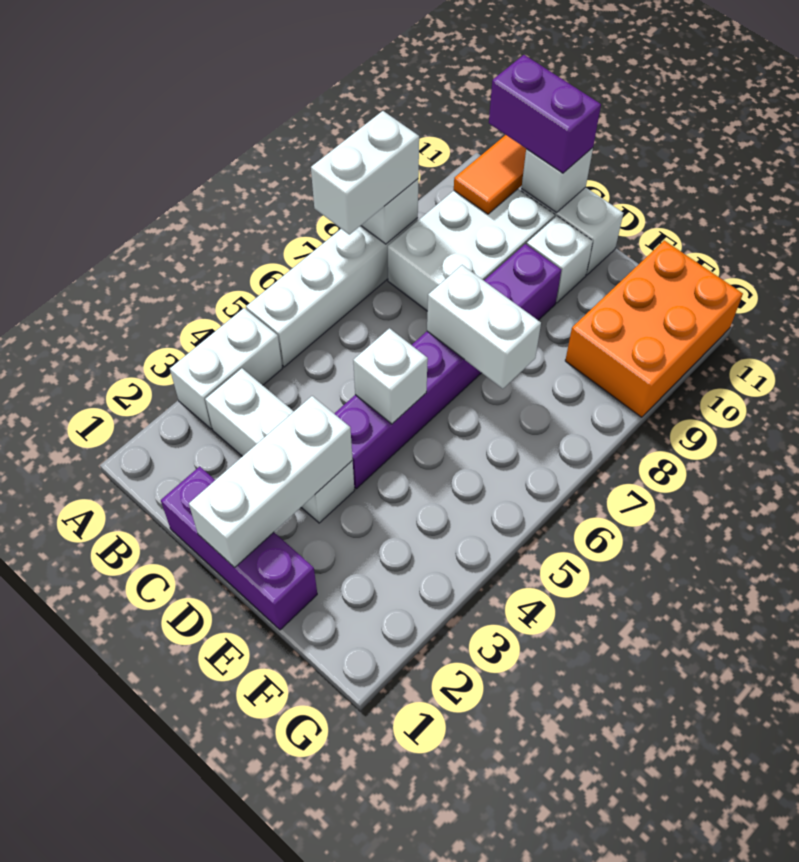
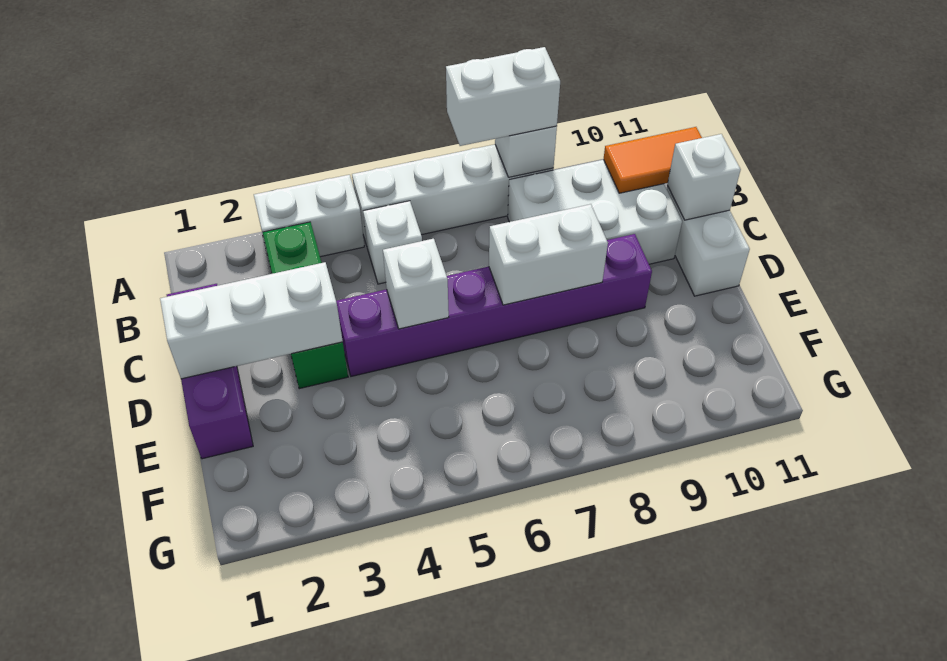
white 1x3 brick [205,368,354,523] -> green 1x3 brick [263,222,348,389]
purple 1x2 brick [489,55,601,173] -> none
white 1x2 brick [427,265,541,389] -> white 1x2 brick turned to [489,204,608,305]
white 1x1 brick [527,216,593,303] -> white 1x1 brick moved to [363,201,422,284]
orange 2x3 brick [565,240,743,417] -> none

